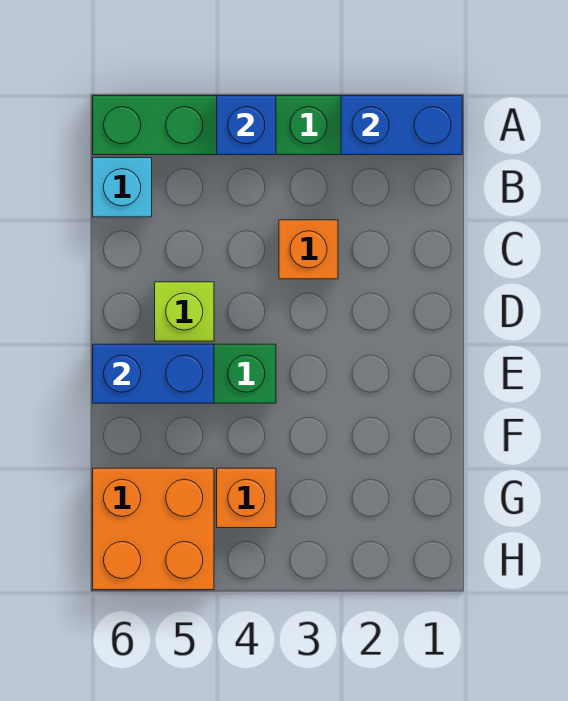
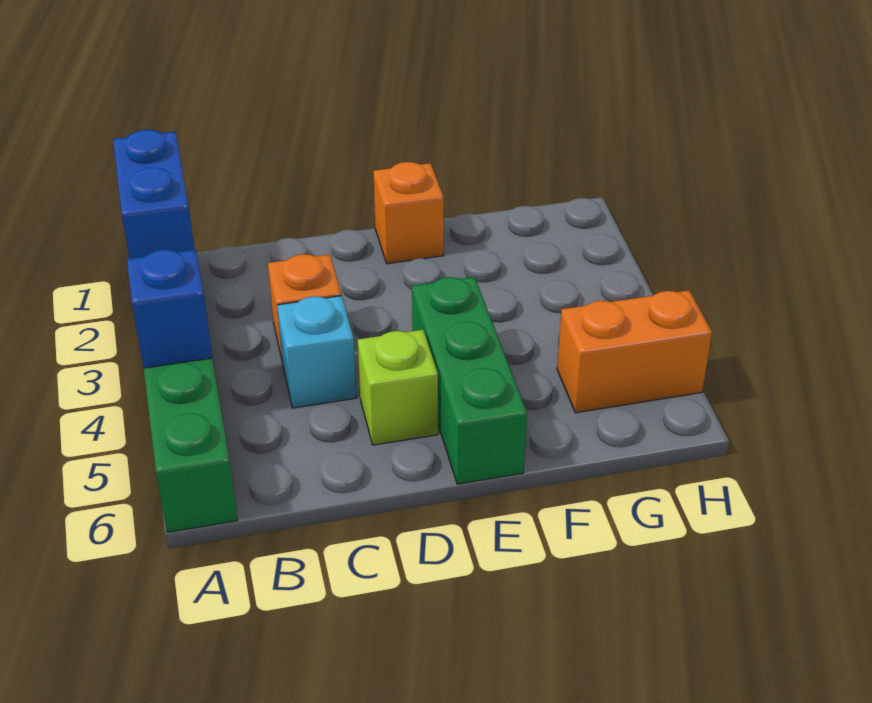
cyan 1x1 brick [93,158,152,217] -> cyan 1x1 brick moved to [277,296,357,408]
blue 1x2 brick [93,344,214,403] -> none
orange 1x1 brick [217,468,276,528] -> orange 1x1 brick moved to [373,162,444,264]
orange 2x2 brick [93,468,214,590] -> orange 1x2 brick [557,290,712,413]

